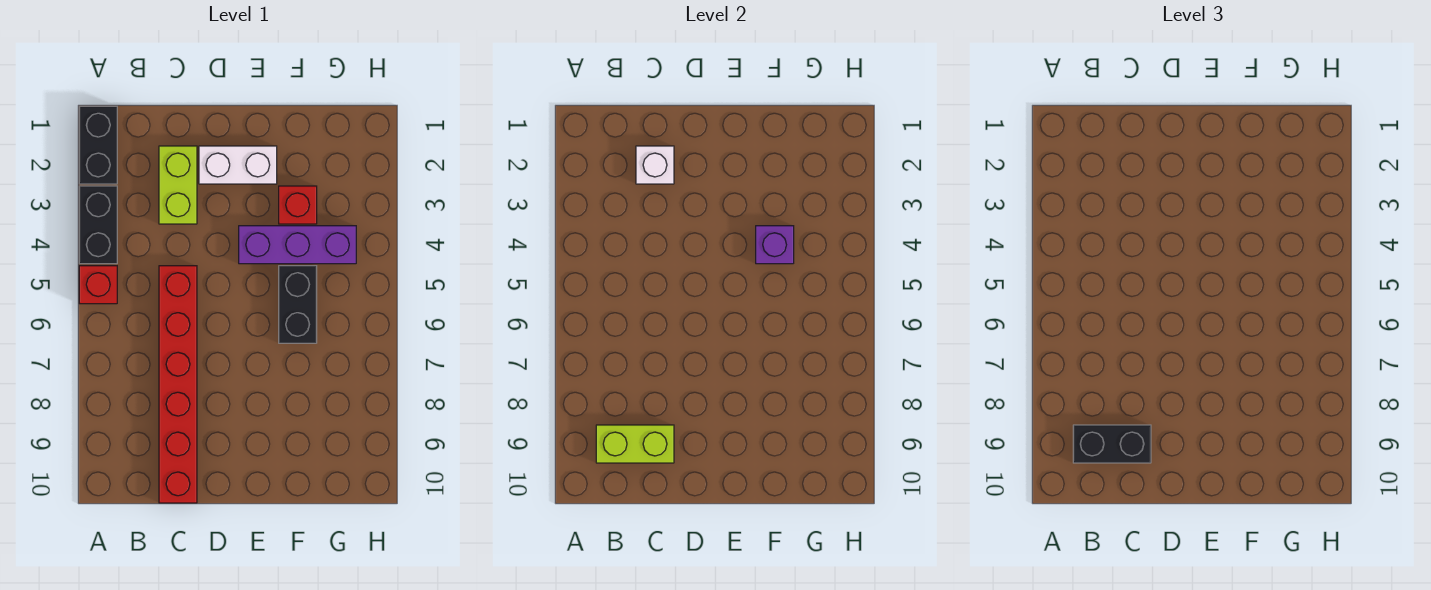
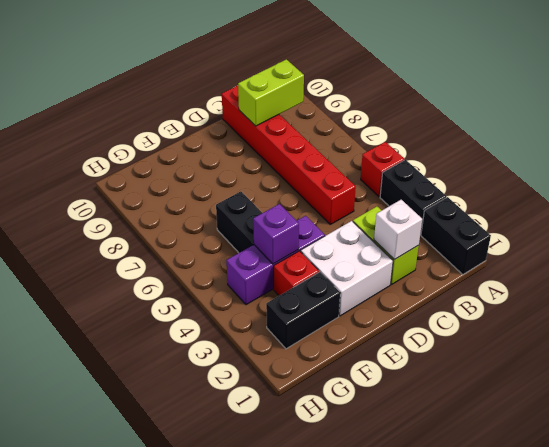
black 1x2 brick [1073,425,1151,463] -> black 1x2 brick moved to [266,272,340,349]
white 1x2 brick [199,146,277,184] -> white 2x2 brick [301,221,393,316]

